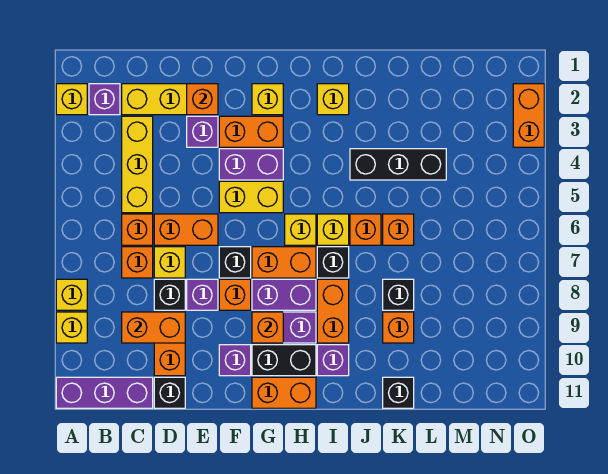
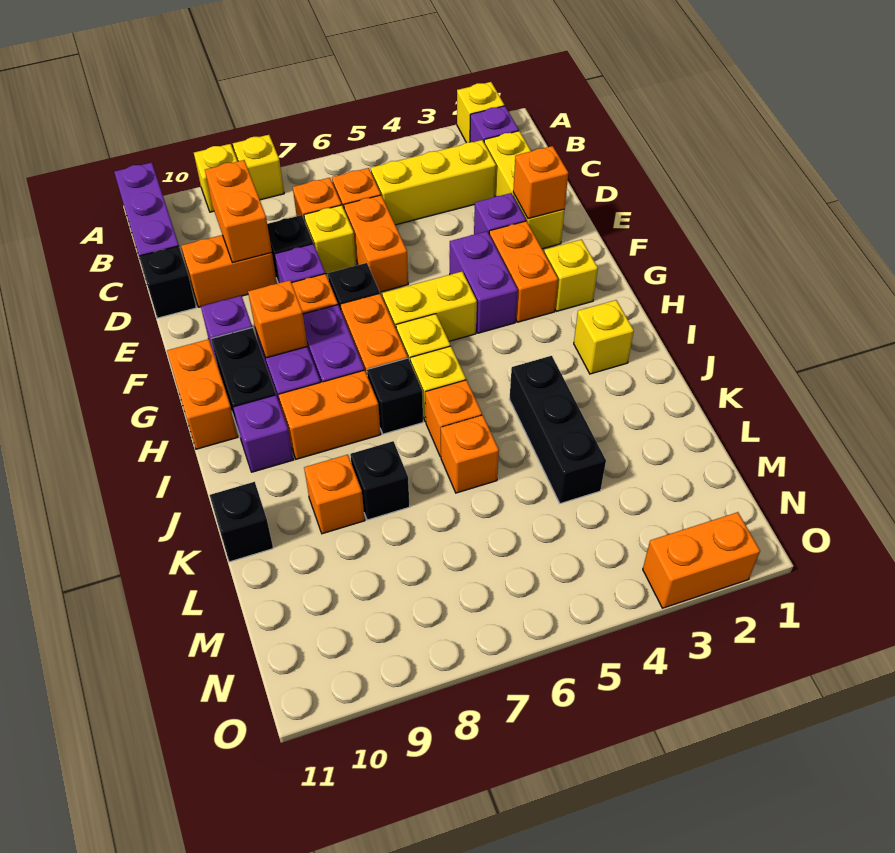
yellow 1x2 brick [219,181,283,213] -> yellow 1x2 brick turned to [382,272,477,341]

